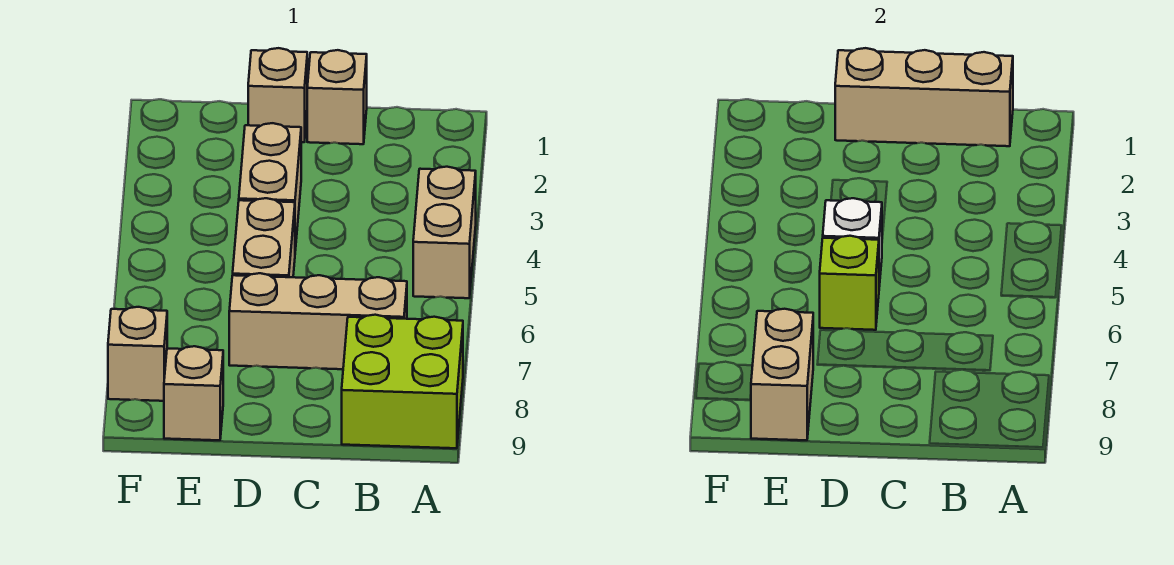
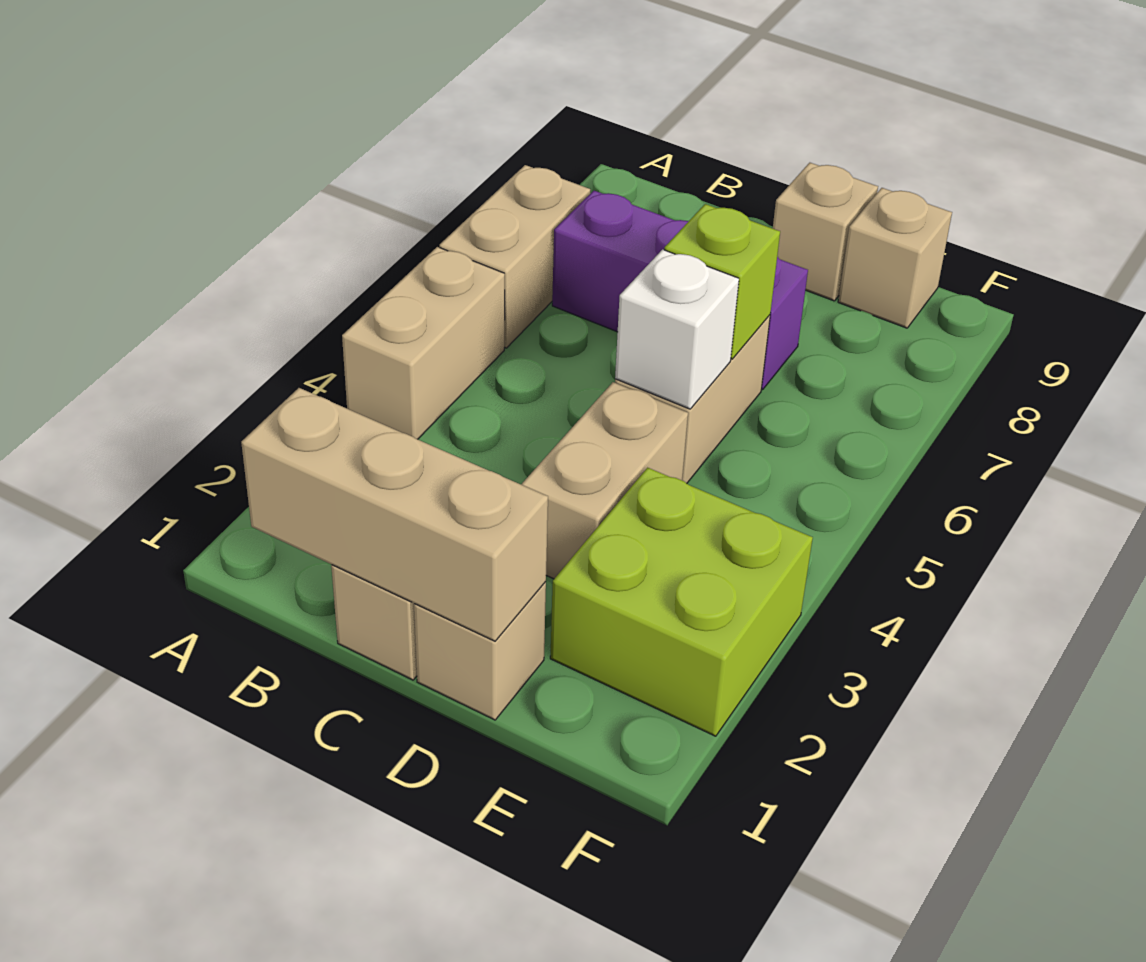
lime 2x2 brick [342,315,463,448] -> lime 2x2 brick moved to [550,468,813,736]
tan 1x3 brick [229,273,407,369] -> purple 1x3 brick [552,191,808,390]
tan 1x2 brick [751,309,813,440] -> tan 1x2 brick moved to [439,165,590,348]
tan 1x1 brick [108,307,167,401] -> tan 1x1 brick moved to [773,163,878,301]

